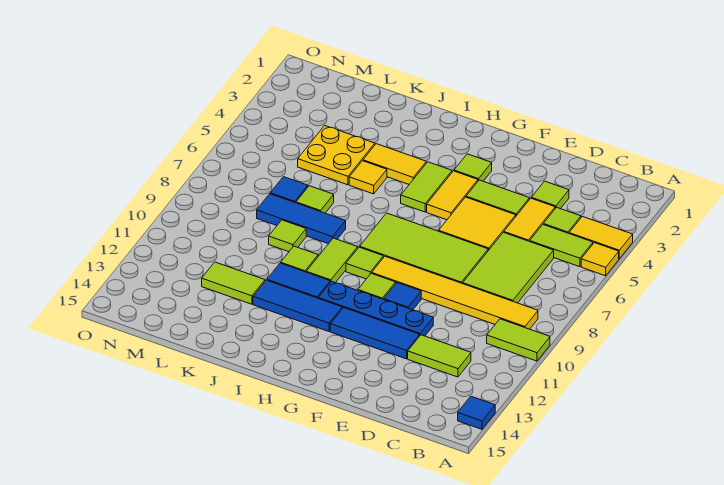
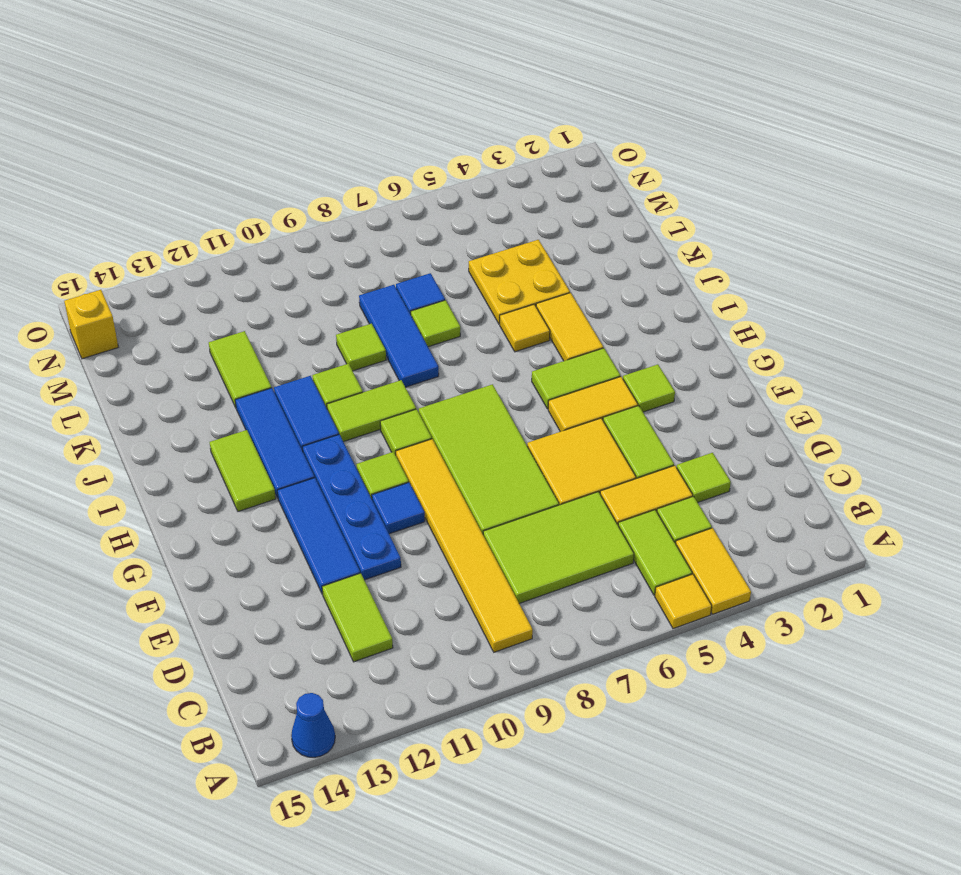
lime 1x2 tile [487,319,550,361] -> lime 1x2 tile moved to [210,430,276,511]
blue 1x1 tile [458,396,495,429] -> blue 1x1 cone [291,693,335,757]
none -> yellow 1x1 brick [64,290,118,359]

